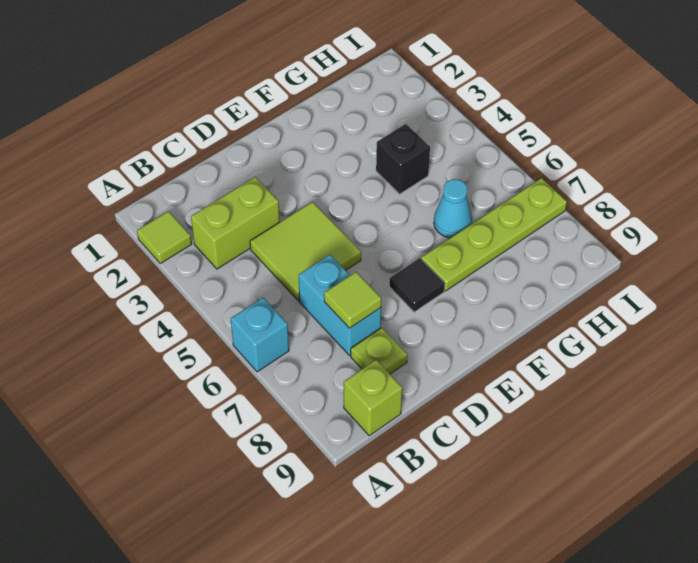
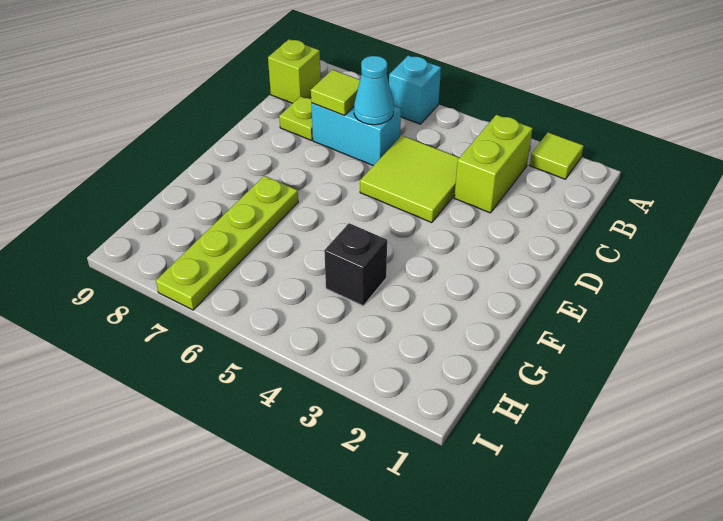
black 1x1 tile [389,258,445,312] -> none
cyan 1x1 cone [434,179,472,238] -> cyan 1x1 cone moved to [354,56,394,125]

